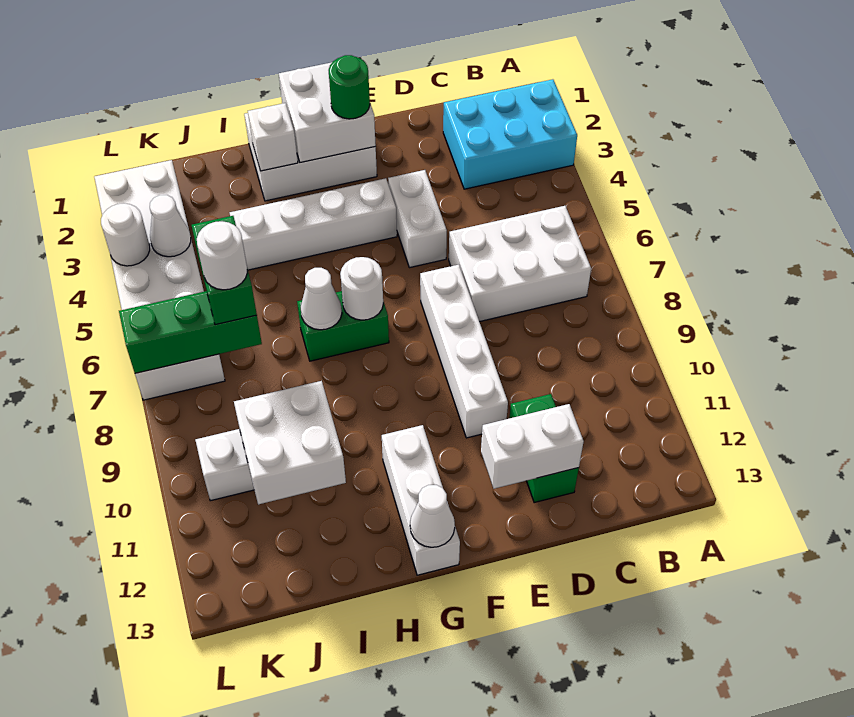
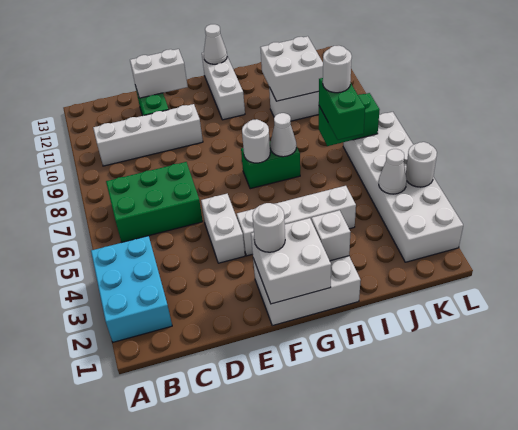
cyan 2x3 brick [443,79,577,189] -> cyan 2x3 brick turned to [91,236,172,342]
white 2x3 brick [449,206,591,322] -> green 2x3 brick [106,162,203,243]
white 1x4 brick [420,265,508,438] -> white 1x4 brick turned to [93,104,203,166]
green 1x1 round brick [329,55,370,119] -> white 1x1 round brick [252,203,285,252]
green 1x3 brick [119,291,262,373] -> green 1x2 brick [319,93,380,146]

